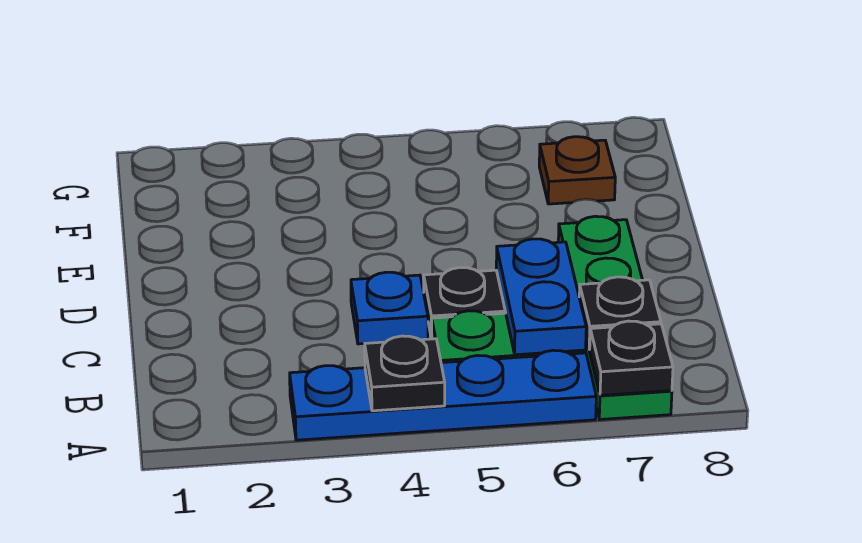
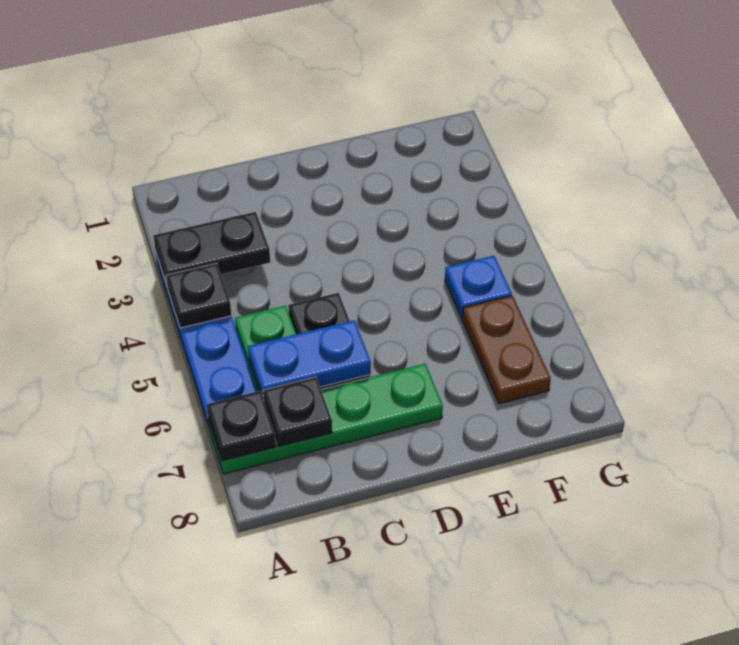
none -> black 1x2 plate [153,212,270,285]
blue 1x1 plate [351,272,428,344] -> blue 1x1 plate moved to [445,256,512,319]
brown 1x1 plate [539,137,615,204] -> brown 1x2 plate [462,296,551,404]

